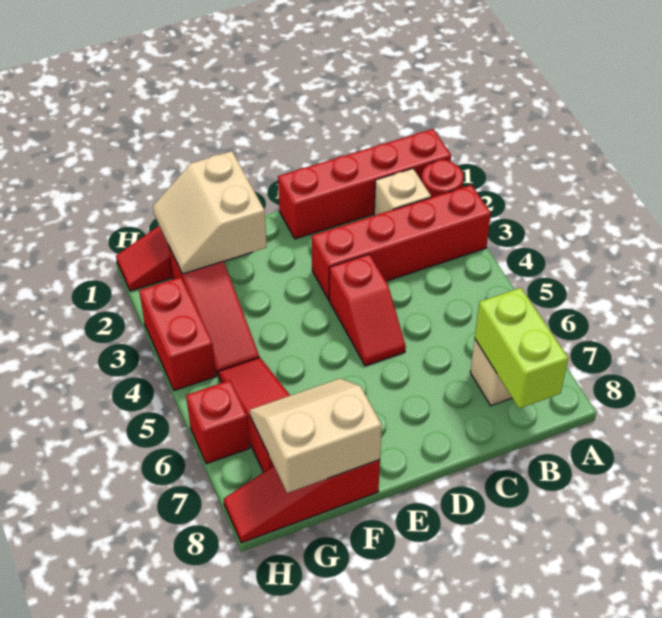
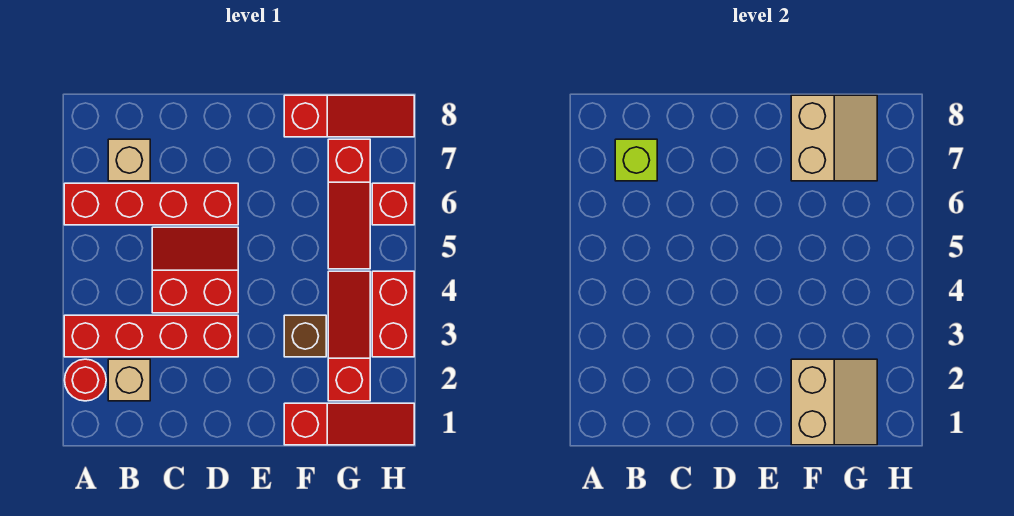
red 1x4 brick [278,129,451,239] -> red 1x4 brick moved to [64,183,238,225]
lime 1x2 brick [475,288,568,409] -> lime 1x1 brick [615,139,657,181]
red 1x2 slope [329,254,406,366] -> red 2x2 slope [152,227,238,313]
none -> brown 1x1 brick [284,315,326,357]
tan 2x2 slope [250,378,382,493] -> tan 2x2 slope turned to [791,95,877,181]

